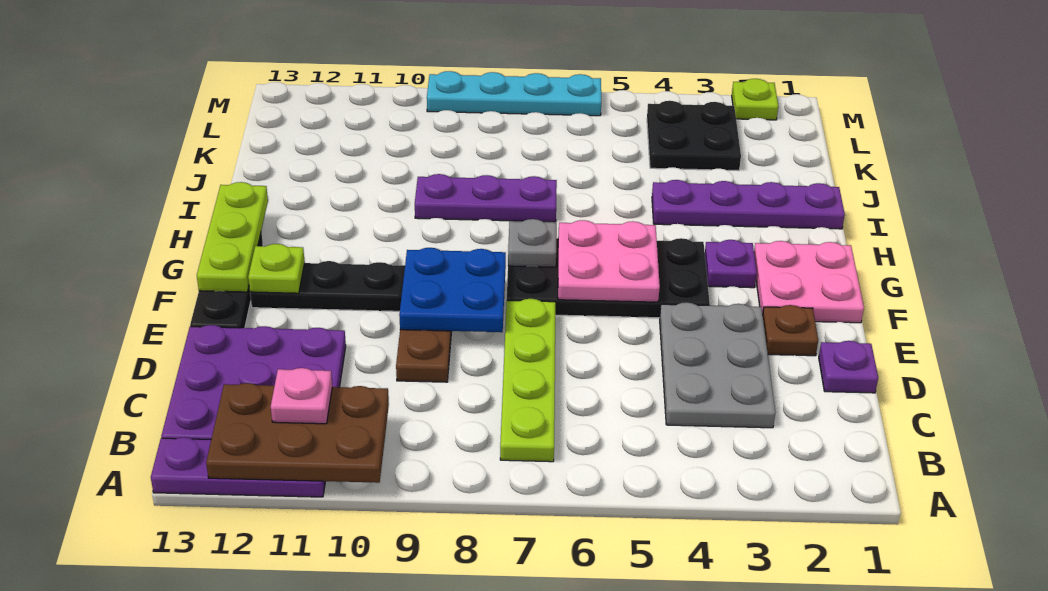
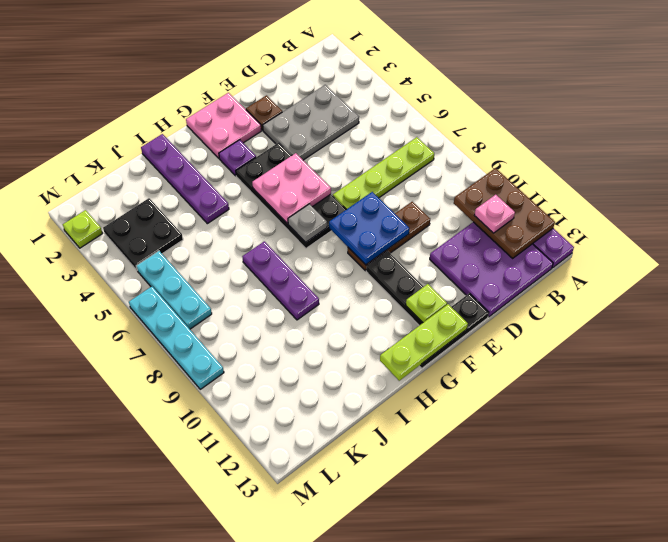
purple 1x1 plate [819,341,878,393] -> none
none -> cyan 1x3 plate [136,251,212,329]

